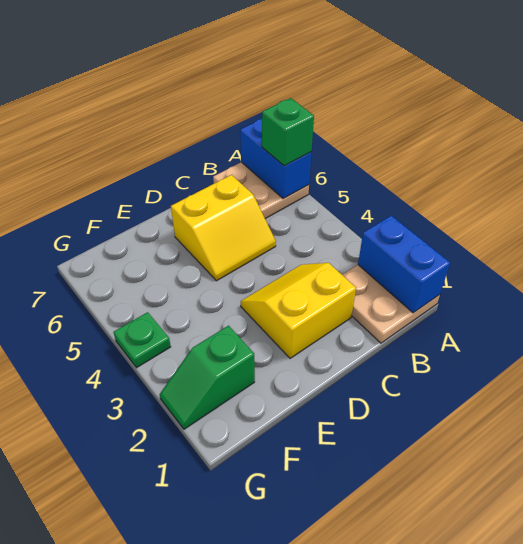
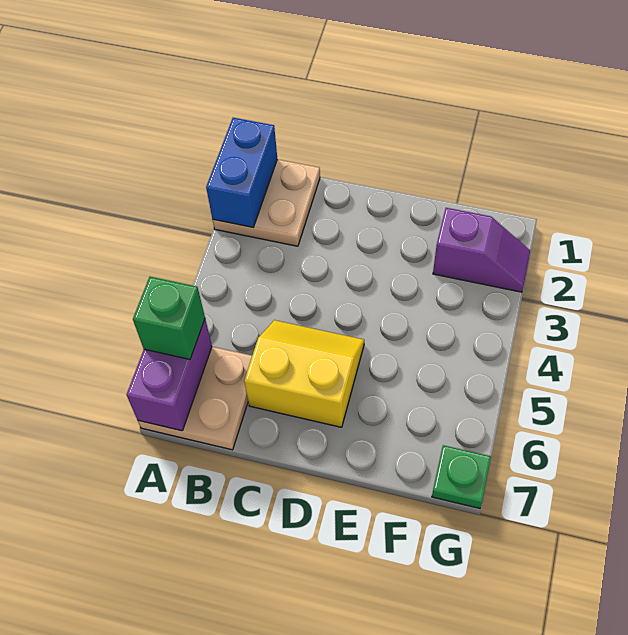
blue 1x2 brick [240,119,311,199] -> purple 1x2 brick [126,319,212,431]
yellow 2x2 slope [241,263,356,358] -> none
green 1x2 slope [160,326,255,429] -> purple 1x2 slope [433,208,530,292]
green 1x1 plate [114,312,171,368] -> green 1x1 plate moved to [432,445,491,508]

